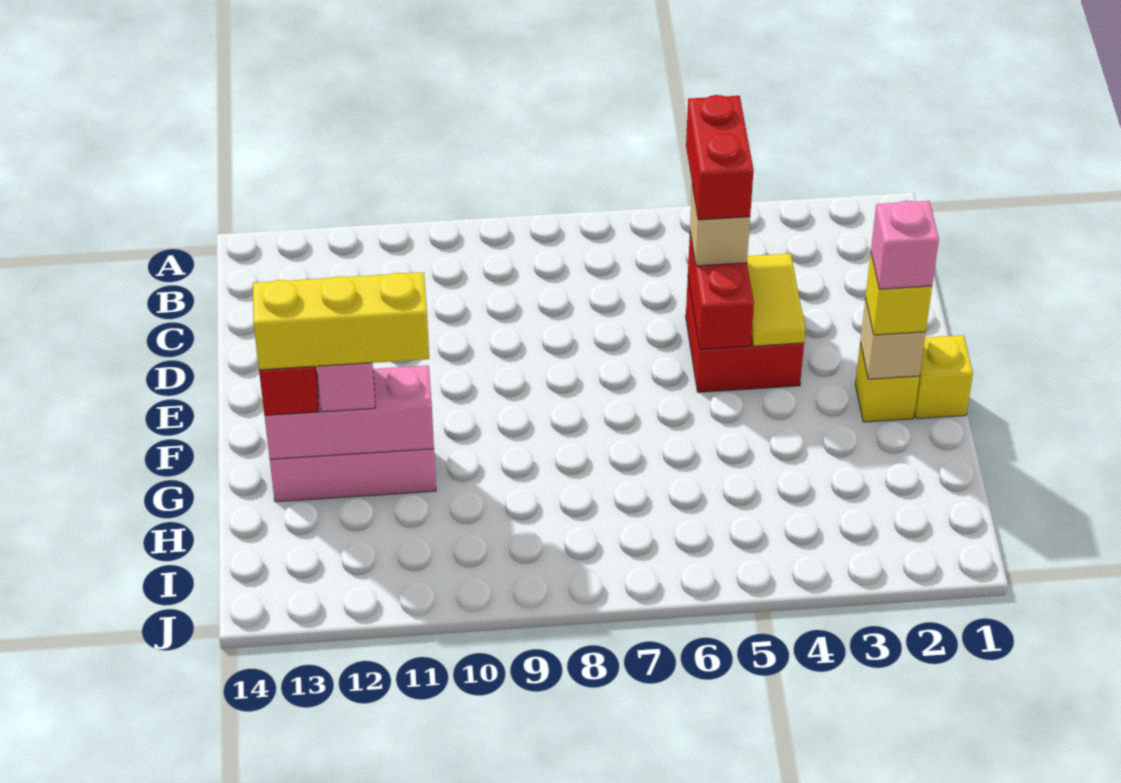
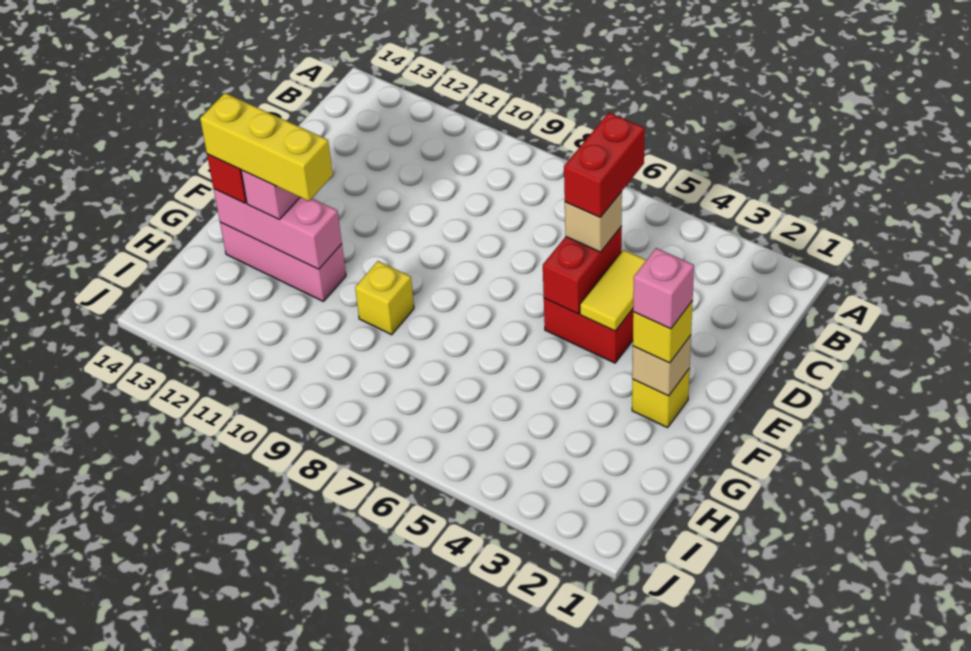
yellow 1x1 brick [914,335,973,419] -> yellow 1x1 brick moved to [355,261,414,335]

